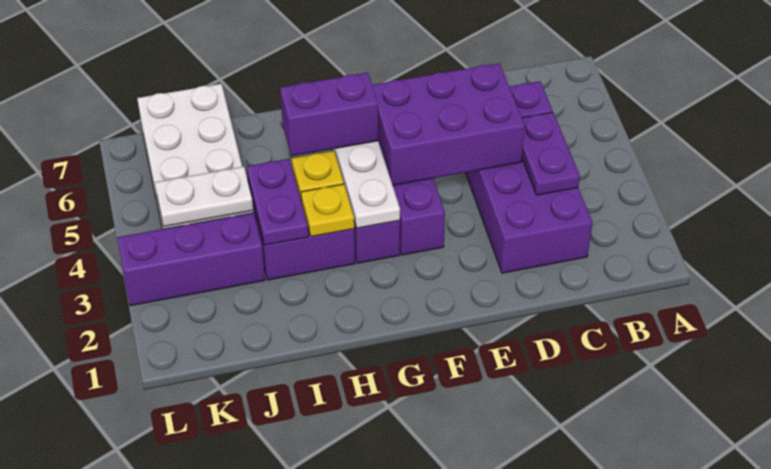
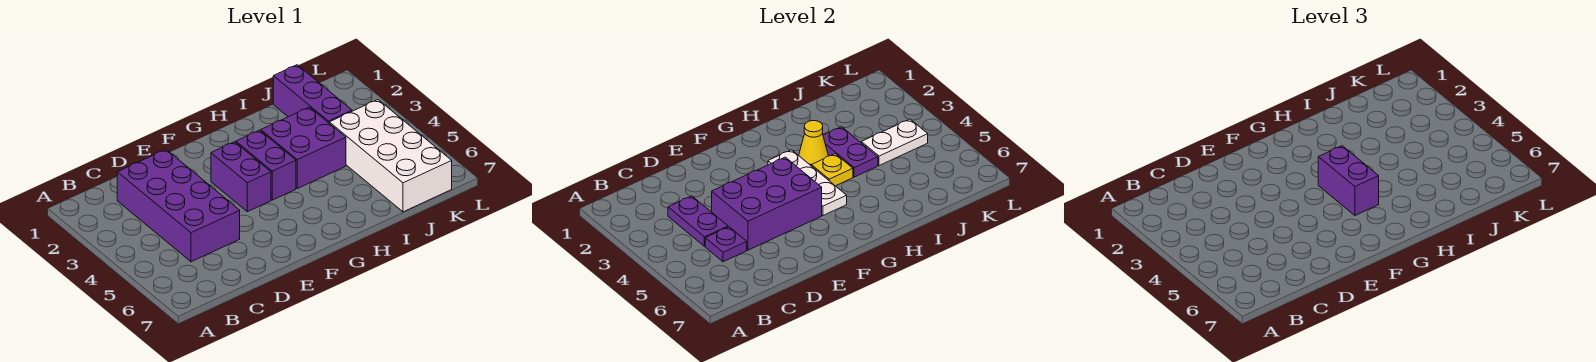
purple 1x2 brick [280,73,378,156] -> purple 1x2 brick turned to [1318,146,1379,215]
yellow 1x1 plate [301,184,354,237] -> yellow 1x1 cone [799,121,828,165]
purple 1x3 brick [117,213,265,306] -> purple 1x3 brick turned to [273,65,352,123]

